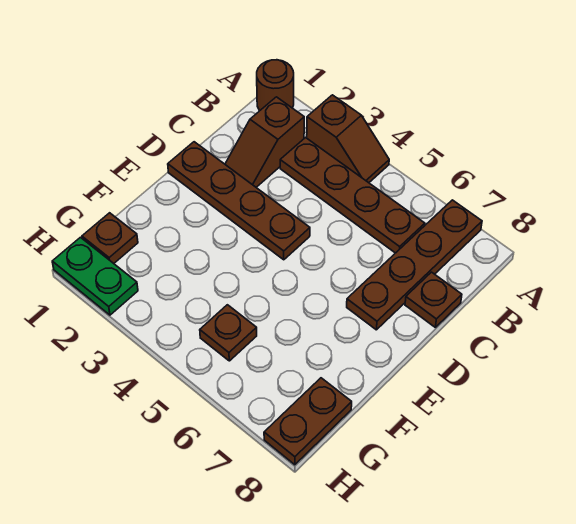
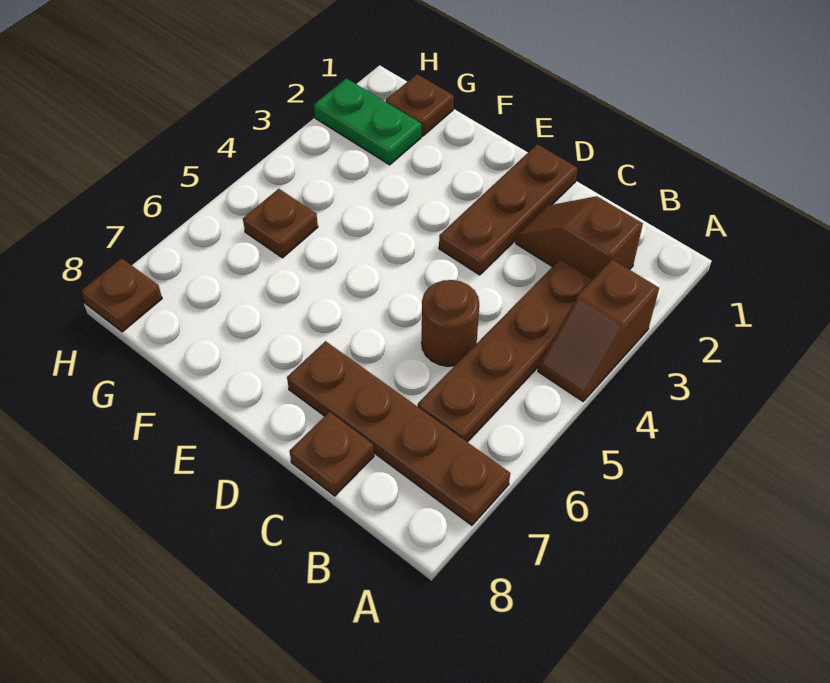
brown 1x1 round brick [257,60,294,111] -> brown 1x1 round brick moved to [422,280,479,366]
brown 1x4 plate [168,142,310,260] -> brown 1x3 plate [439,144,578,275]
brown 1x2 plate [264,378,352,465] -> brown 1x1 plate [81,258,162,332]
green 1x2 plate [52,237,138,315] -> green 1x2 plate turned to [314,78,421,165]

